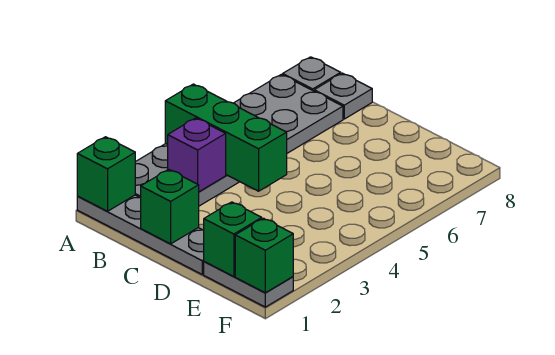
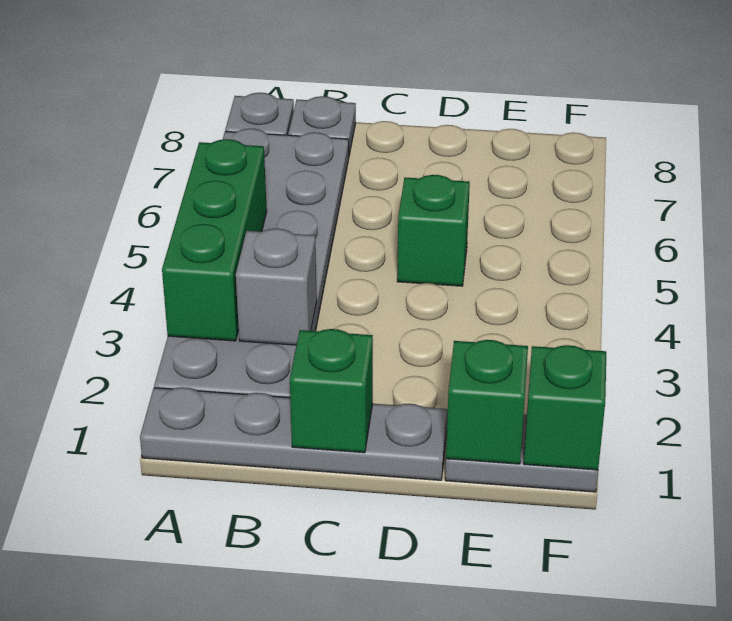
green 1x1 brick [77,137,135,211] -> green 1x1 brick moved to [397,175,470,286]
green 1x3 brick [165,84,287,191] -> green 1x3 brick turned to [162,139,267,341]
purple 1x1 brick [168,118,226,192] -> grey 1x1 brick [236,229,317,345]

